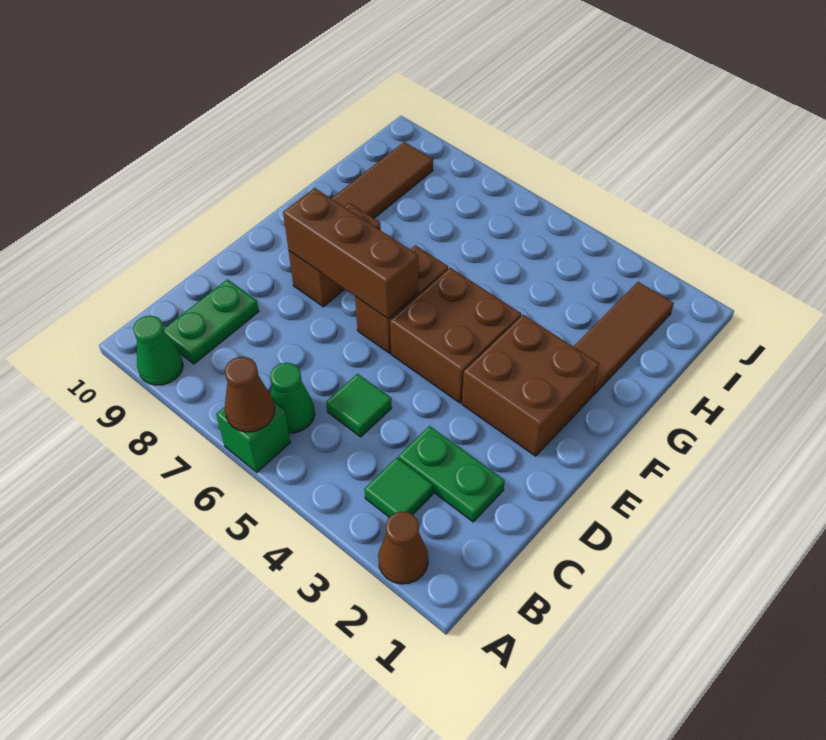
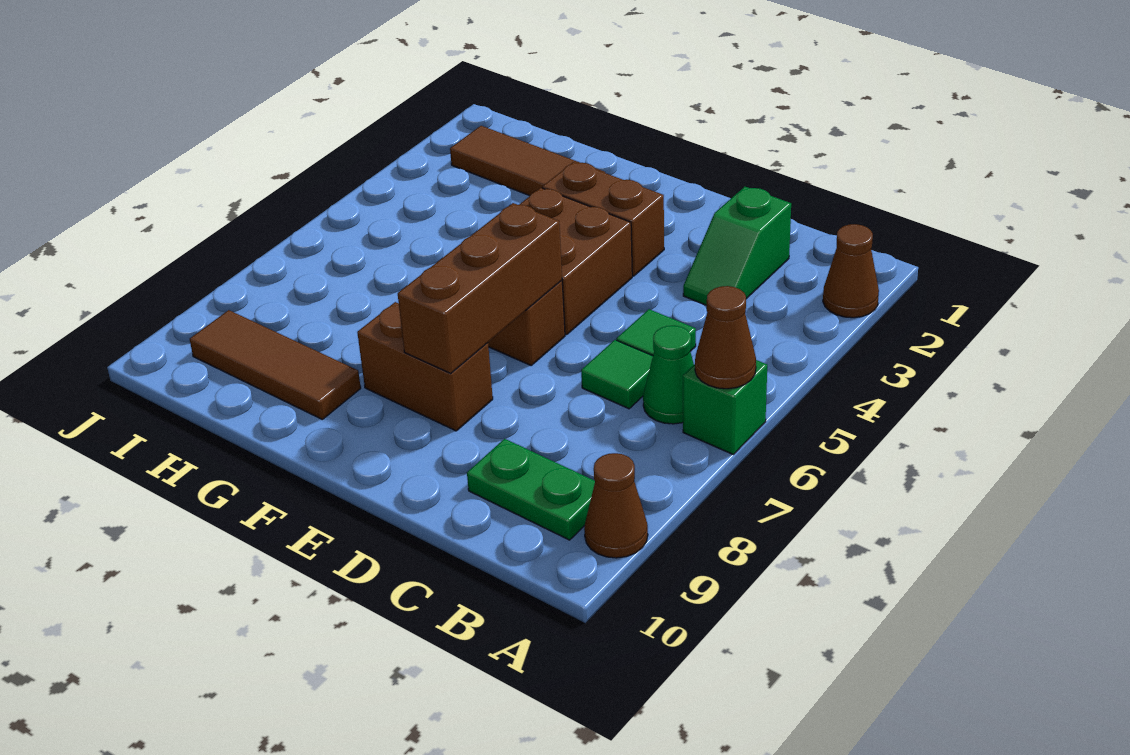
green 1x1 cone [133,316,183,385] -> brown 1x1 cone [584,453,648,558]
green 1x1 tile [364,458,433,517] -> green 1x1 tile moved to [581,340,653,409]
green 1x2 plate [398,426,505,522] -> green 1x2 slope [683,187,791,305]
brown 2x2 brick [462,315,599,456] -> brown 1x2 brick [542,162,664,276]

